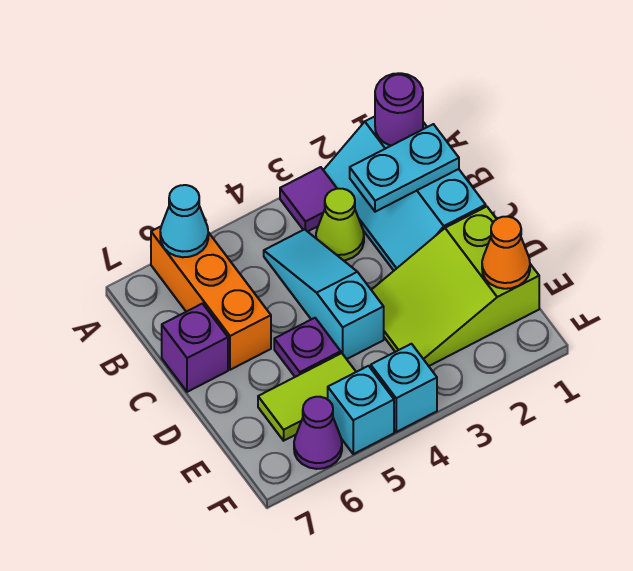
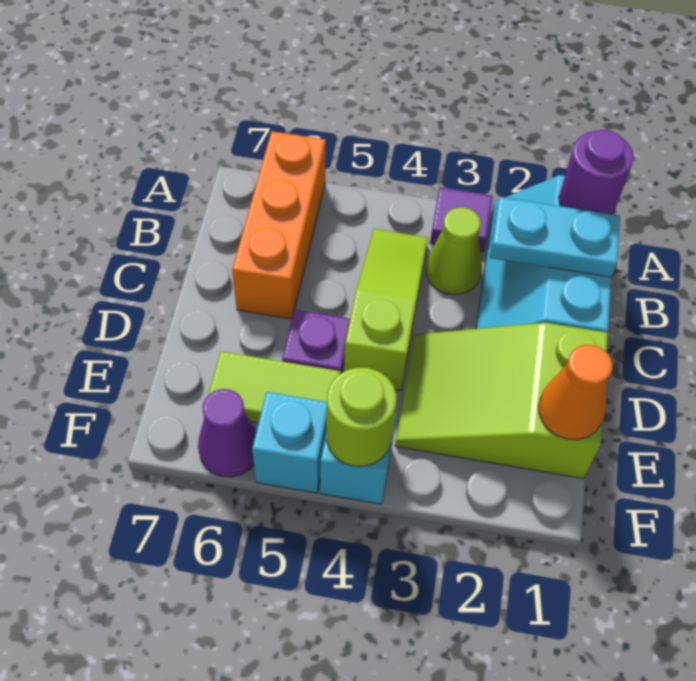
cyan 1x1 cone [160,185,208,257] -> none
cyan 1x3 slope [264,229,384,359] -> lime 1x3 slope [344,229,428,390]
purple 1x1 brick [162,304,228,392] -> none
none -> lime 1x1 round brick [326,368,396,466]

